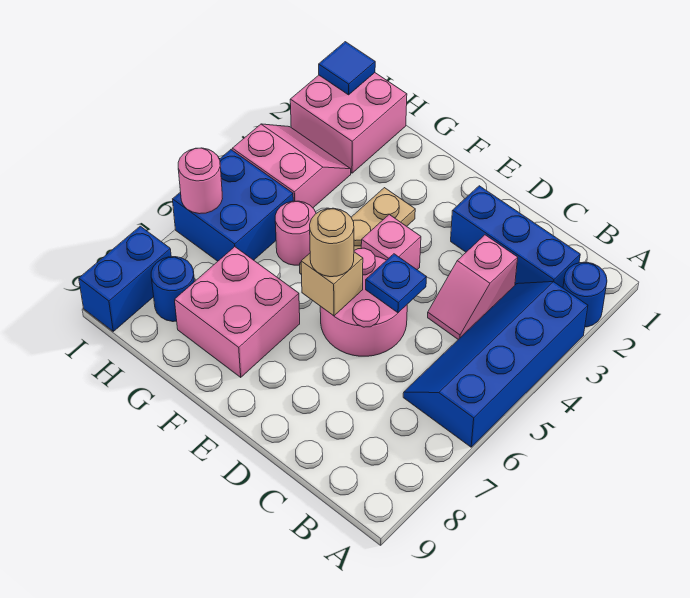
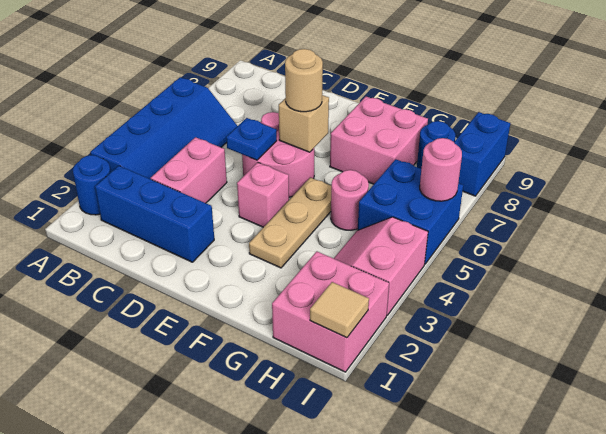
pink 1x2 slope [428,235,518,339] -> pink 1x2 brick [151,137,227,203]
pink 2x2 slope [232,124,351,208] -> pink 2x2 slope turned to [334,217,428,315]
blue 1x1 tile [319,42,375,95] -> tan 1x1 tile [310,282,369,338]

